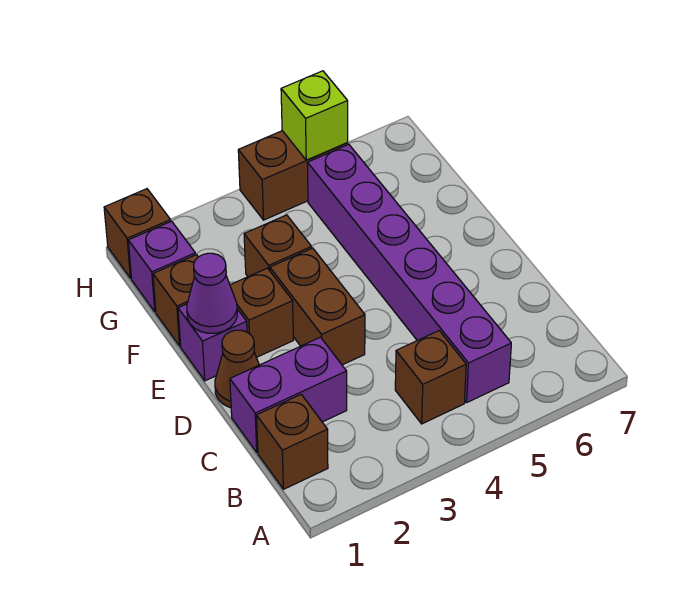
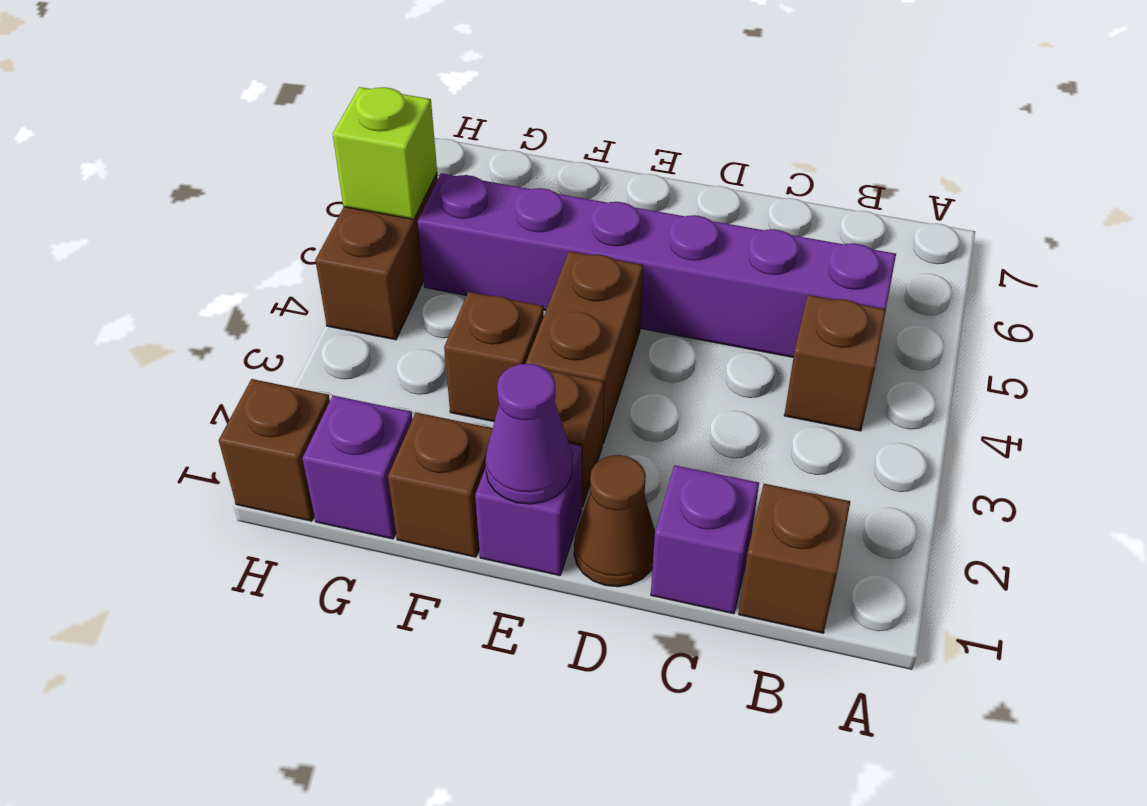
purple 1x2 brick [230,337,347,452] -> purple 1x1 brick [651,465,759,614]
brown 1x2 brick [270,248,365,365] -> brown 1x2 brick turned to [526,251,643,443]

